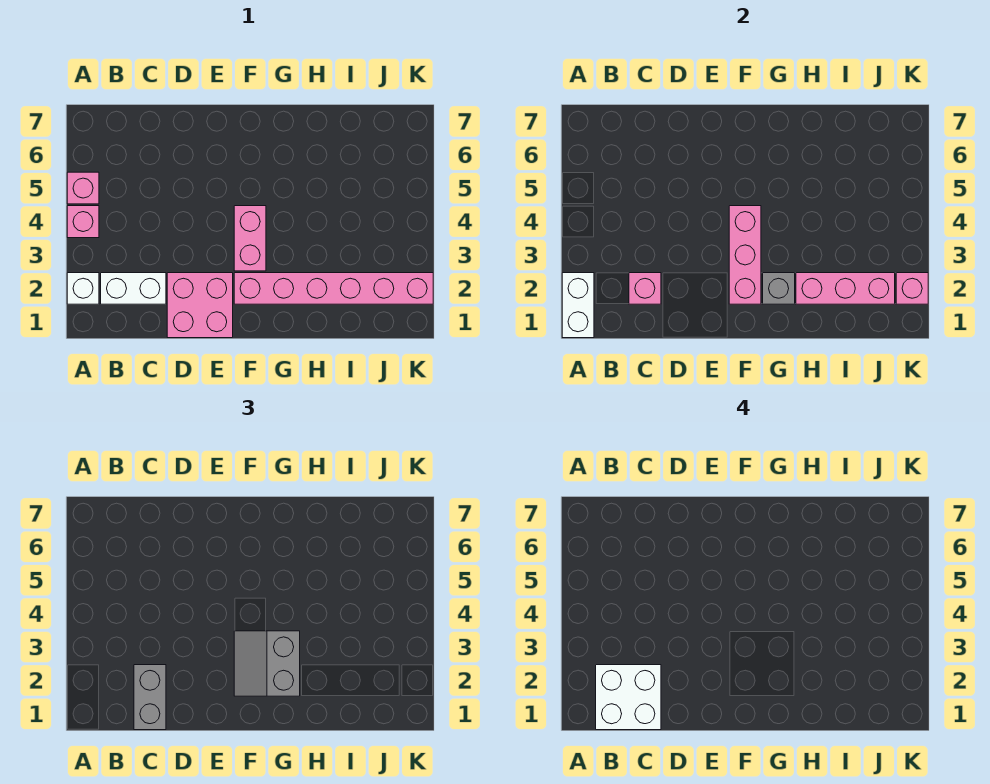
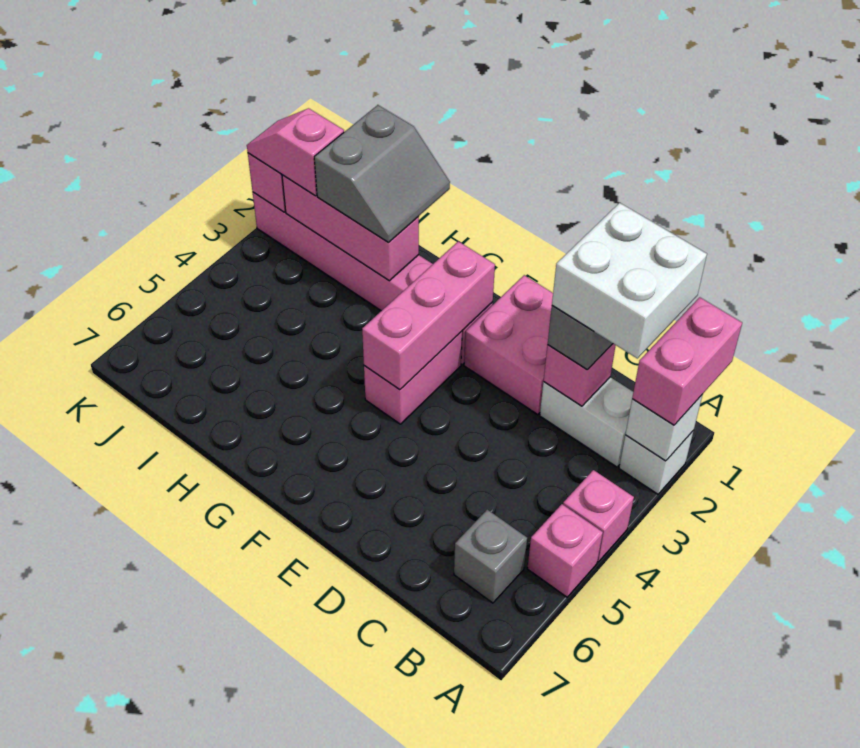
white 1x2 brick [562,273,594,338] -> white 1x1 brick [625,394,703,461]
none -> pink 1x2 brick [632,297,742,425]
grey 2x2 slope [234,631,300,696] -> grey 2x2 slope moved to [314,105,450,242]
grey 1x1 brick [763,273,795,304] -> grey 1x1 brick moved to [454,510,527,603]
none -> pink 1x2 slope [247,108,344,196]

